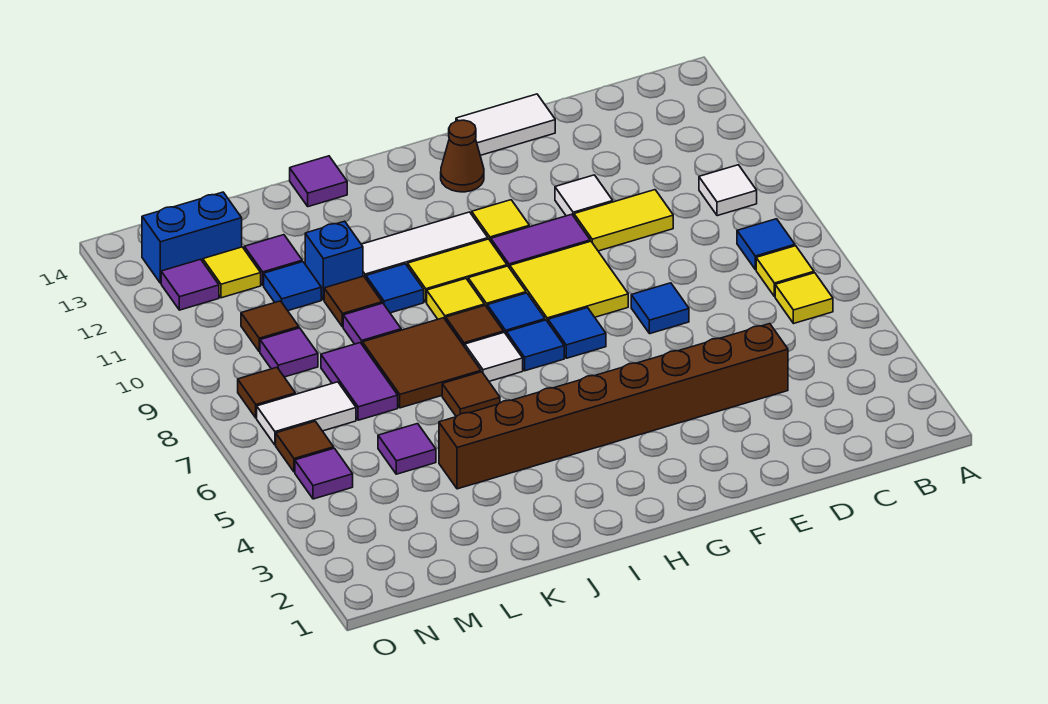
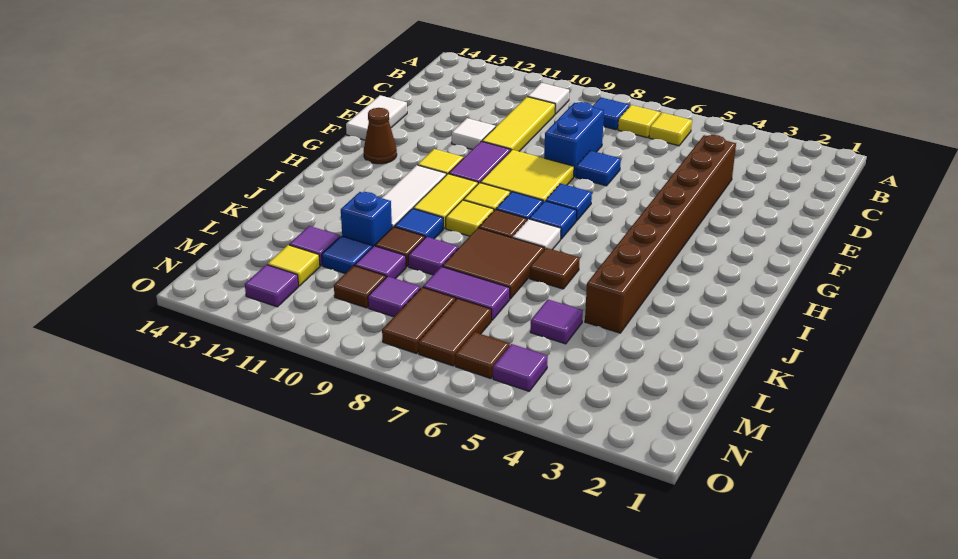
yellow 1x2 tile [574,190,673,251] -> yellow 1x3 tile [482,97,555,151]
purple 1x1 tile [290,156,347,207] -> purple 1x1 tile moved to [355,246,406,279]
white 1x2 tile [257,382,356,445] -> brown 1x2 tile [418,298,491,366]
blue 1x2 brick [142,192,242,283] -> blue 1x2 brick moved to [544,102,604,177]
brown 1x1 tile [238,367,295,418] -> brown 1x2 tile [382,287,456,354]

